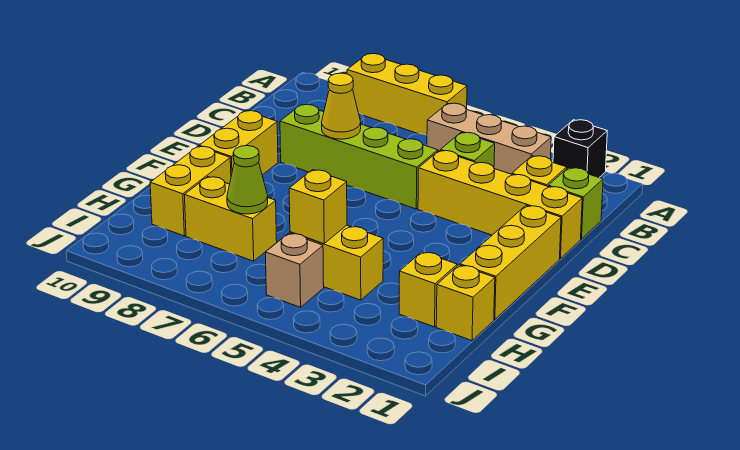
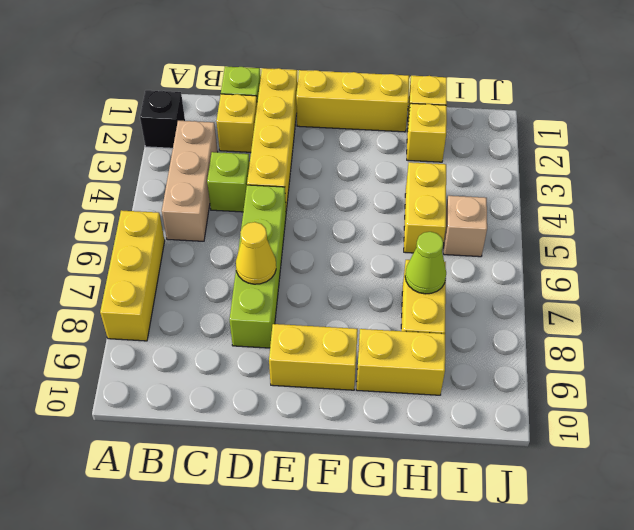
yellow 1x1 brick [289,170,347,244] -> none

